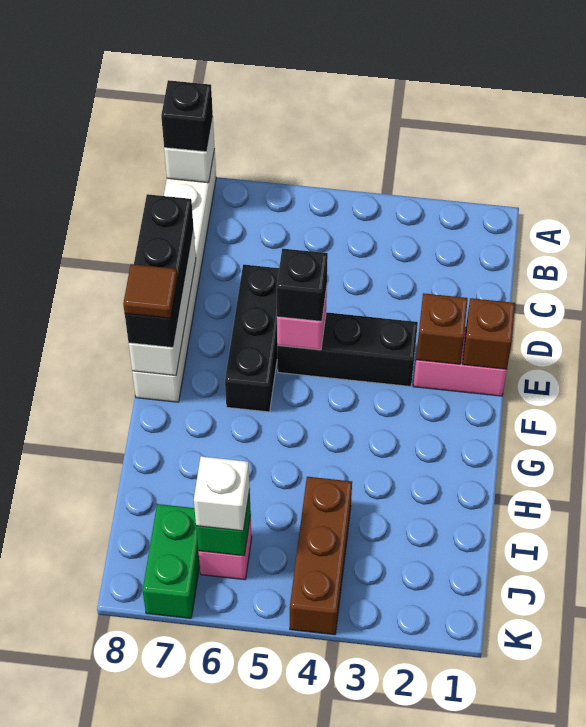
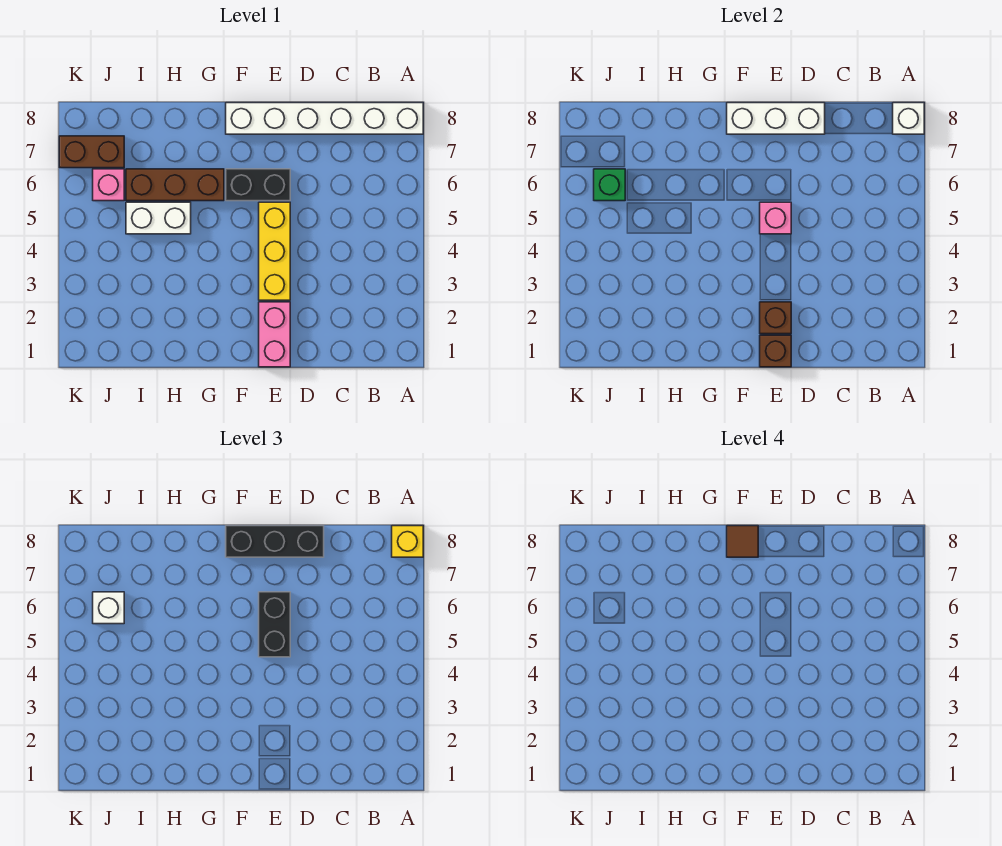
black 1x1 brick [161,80,213,152] -> yellow 1x1 brick [392,526,423,557]
black 1x3 brick [225,264,279,412] -> black 1x2 brick [226,169,290,201]
black 1x3 brick [277,312,418,387] -> yellow 1x3 brick [259,202,290,300]
black 1x1 brick [276,249,328,321] -> black 1x2 brick [259,592,290,657]
none -> white 1x2 brick [126,202,191,234]
brown 1x3 brick [290,477,352,635] -> brown 1x3 brick moved to [126,169,224,201]
green 1x2 brick [143,504,200,618] -> brown 1x2 brick [59,136,124,168]

